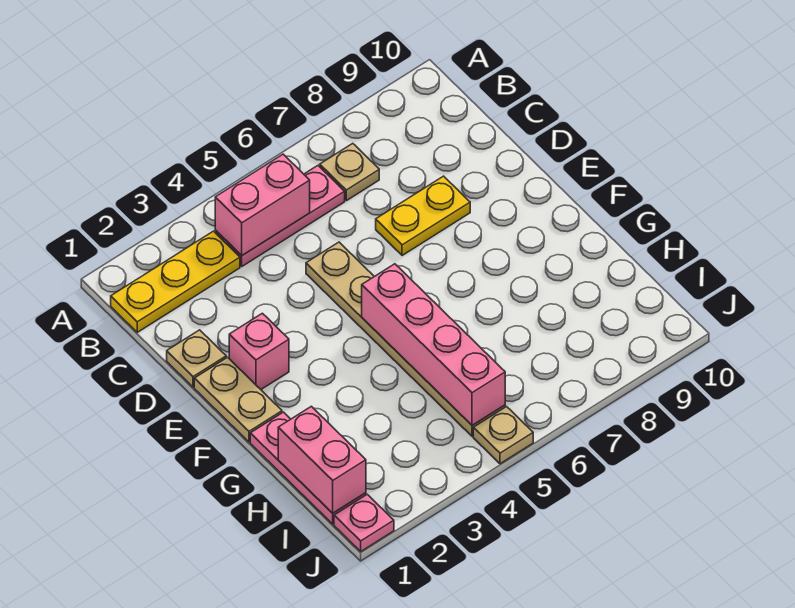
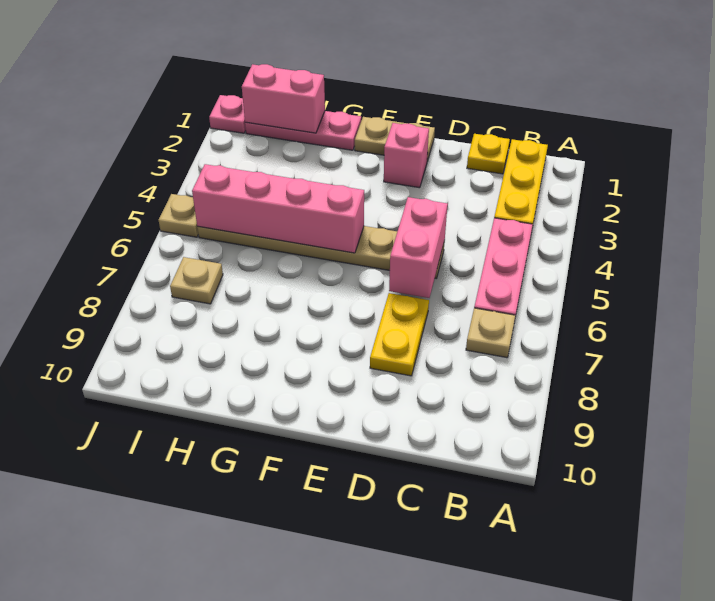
pink 1x2 brick [215,154,310,256] -> pink 1x2 brick moved to [389,197,448,298]
none -> yellow 1x1 plate [467,134,510,174]
tan 1x1 plate [167,330,226,387] -> tan 1x1 plate moved to [170,257,223,304]

